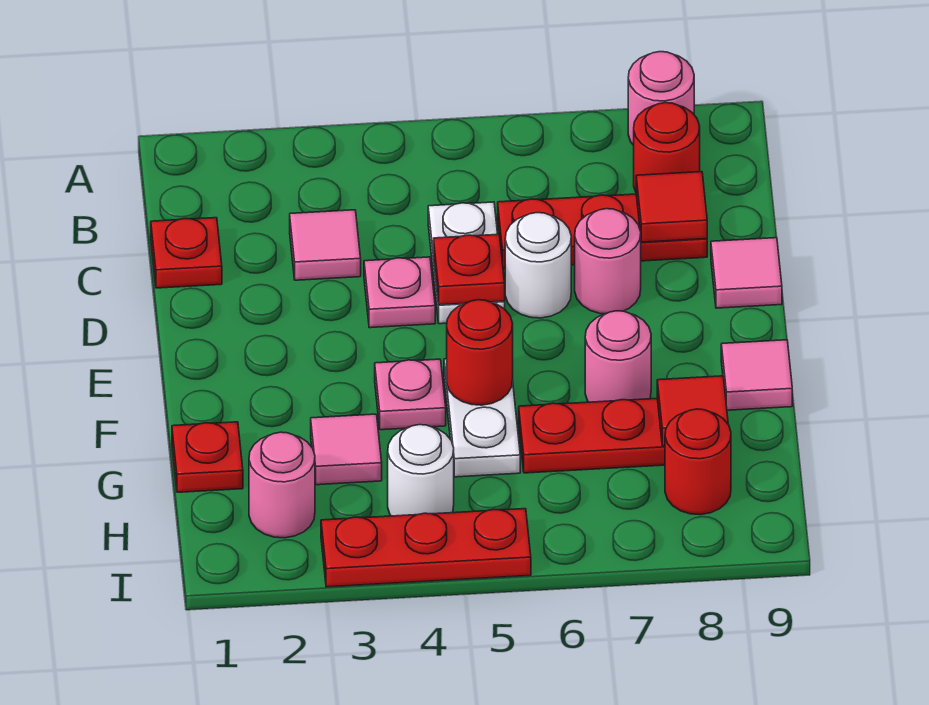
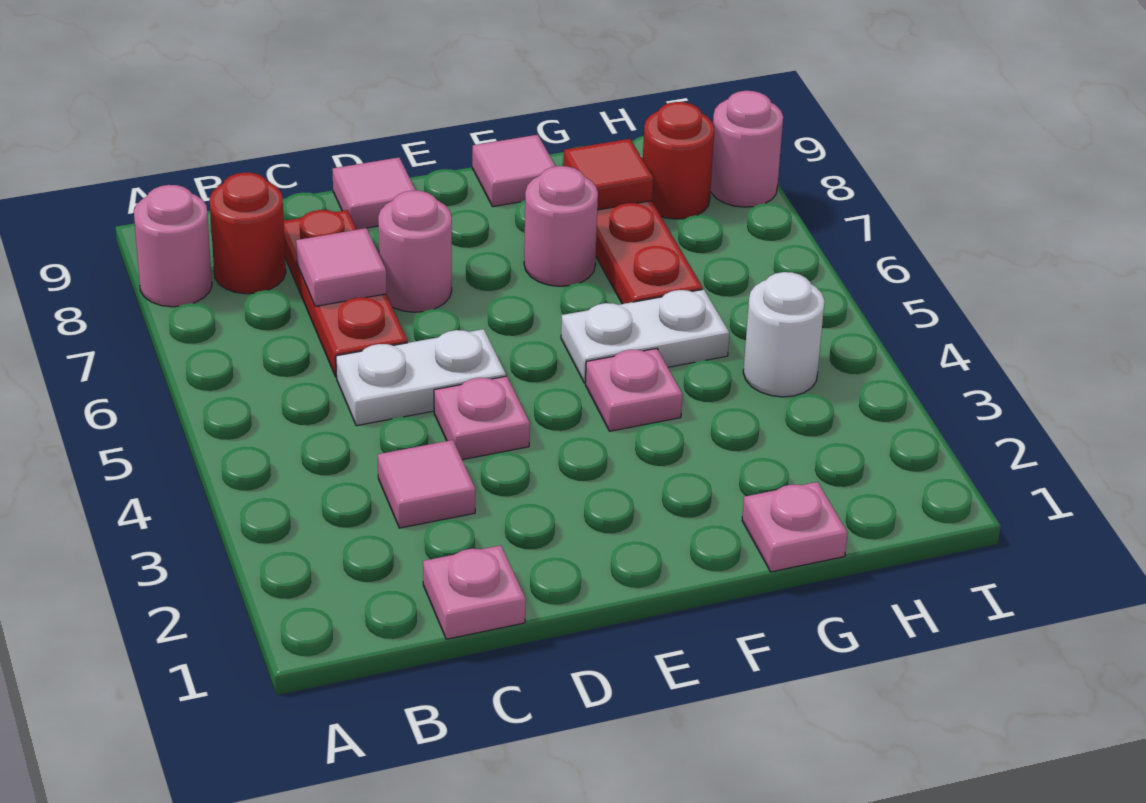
red 1x1 plate [151,218,222,288] -> pink 1x1 plate [423,545,526,639]
red 1x1 tile [636,172,707,242] -> none
red 1x1 plate [434,234,505,305] -> none
white 1x1 round brick [505,213,571,318] -> none
red 1x1 round brick [447,300,513,405] -> none
red 1x1 plate [172,422,243,492] -> pink 1x1 plate [742,482,848,572]
pink 1x1 tile [311,414,382,485] -> pink 1x1 tile moved to [296,228,387,306]
pink 1x1 round brick [249,432,315,538] -> pink 1x1 round brick moved to [710,91,783,207]
red 1x3 plate [321,509,531,587] -> none

